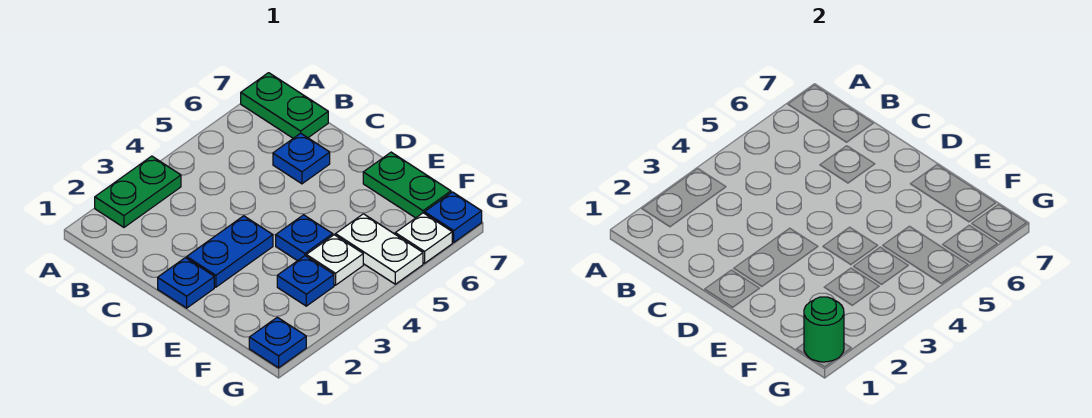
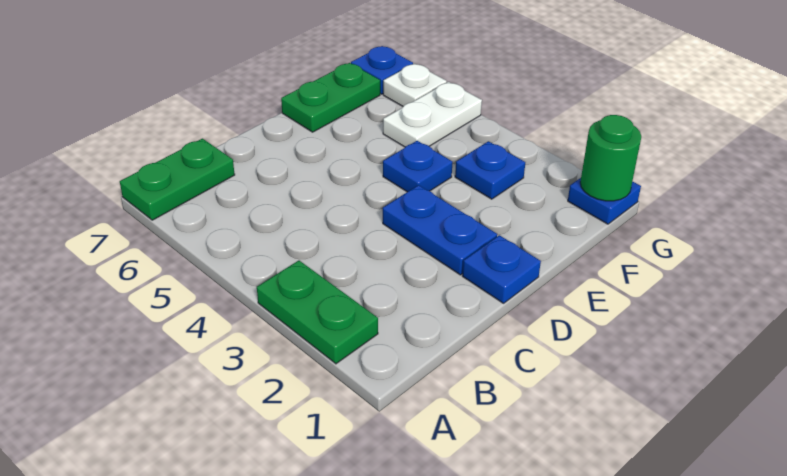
blue 1x1 plate [273,133,330,184] -> none
white 1x1 plate [306,235,363,285] -> none

